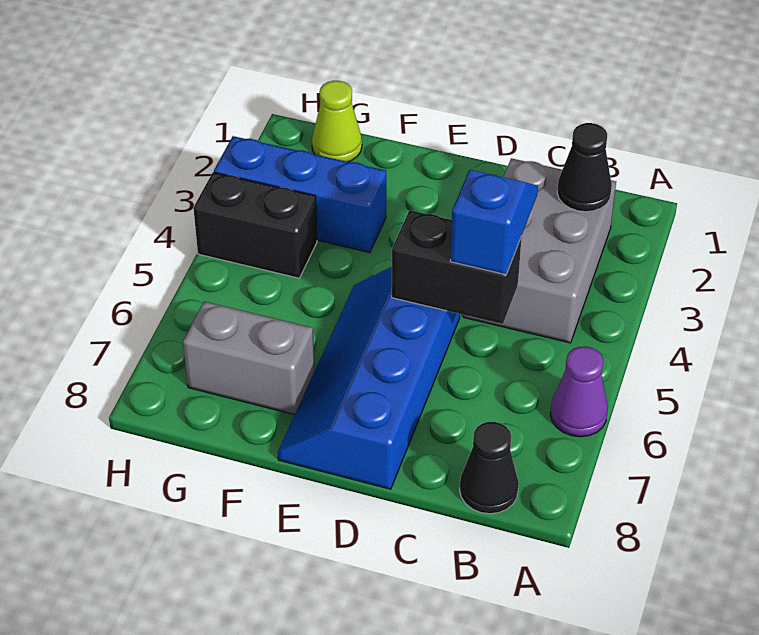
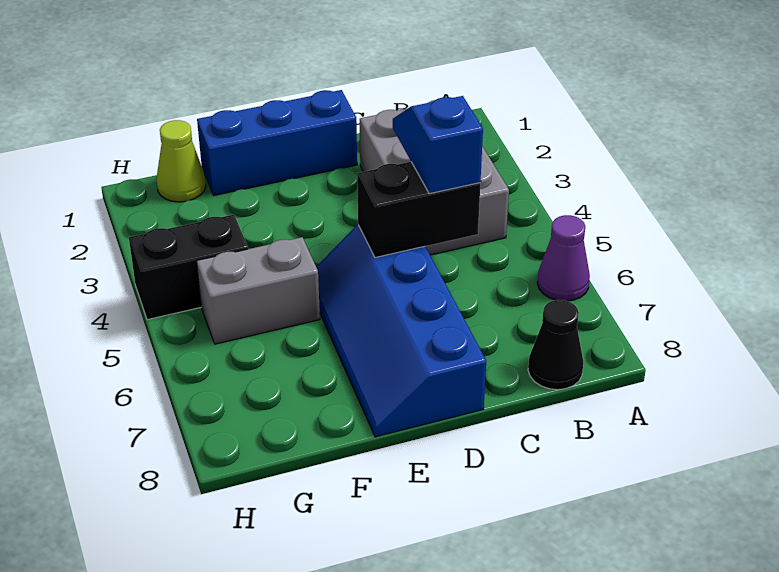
black 1x1 cone [557,123,612,212] -> none
blue 1x3 brick [214,136,386,253] -> blue 1x3 brick moved to [197,90,357,195]
grey 1x2 brick [183,301,314,415] -> grey 1x2 brick moved to [197,237,320,344]

